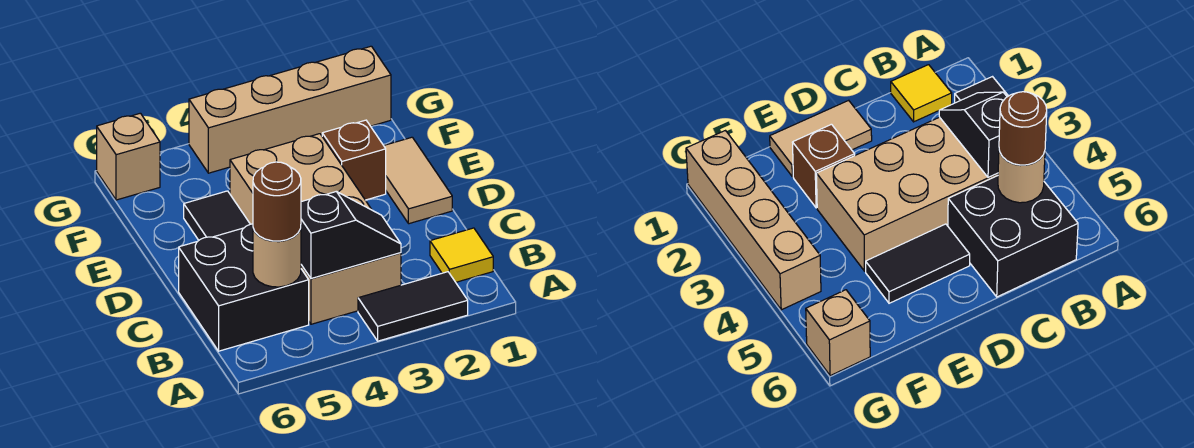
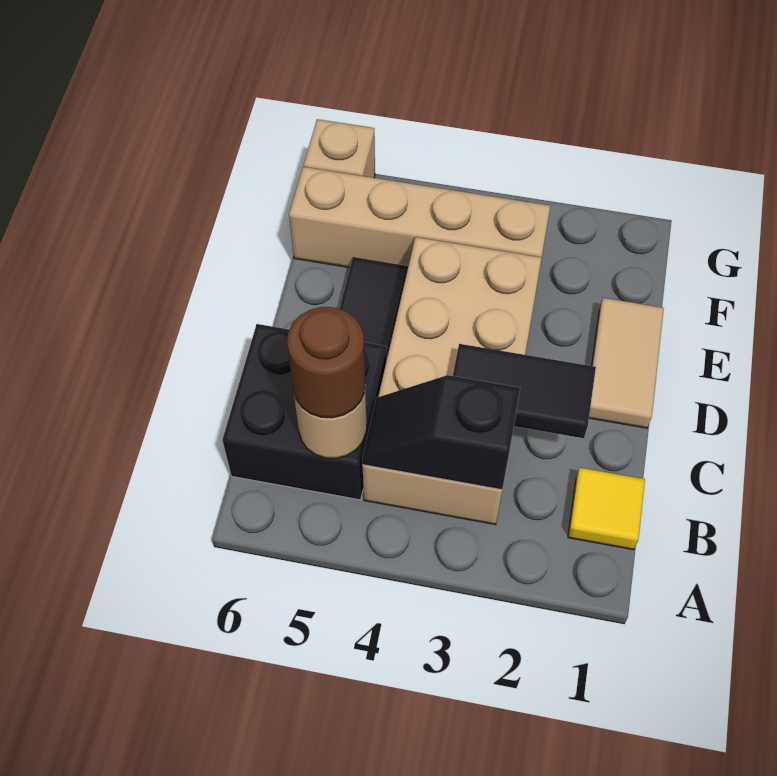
black 1x2 tile [358,272,468,341] -> black 1x2 tile moved to [453,344,596,438]
black 1x2 slope [301,191,401,278] -> black 1x2 slope turned to [362,375,520,490]
brown 1x1 brick [322,120,386,200] -> none
tan 1x4 brick [189,46,391,173] -> tan 1x4 brick moved to [289,167,550,268]

